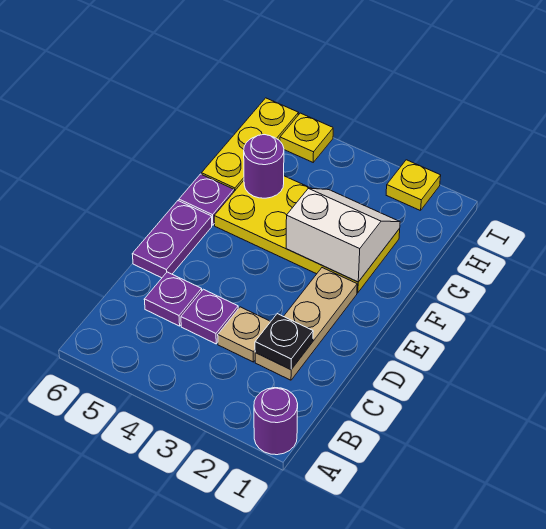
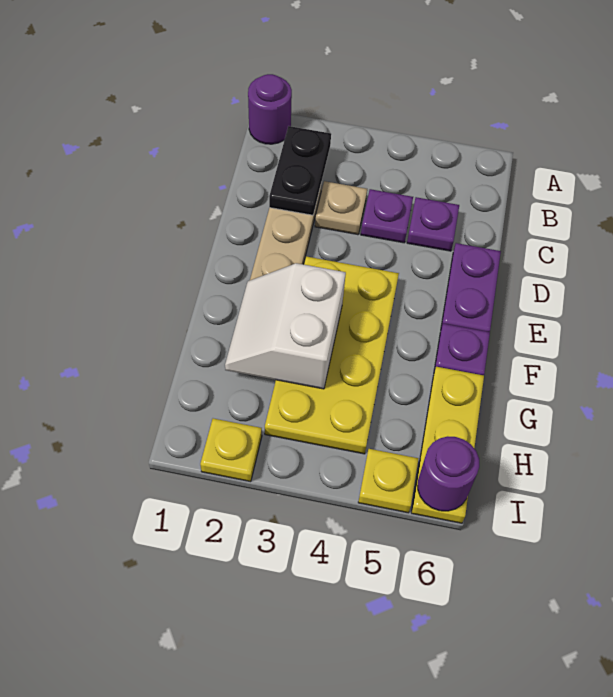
black 1x1 plate [255,314,313,370] -> black 1x2 plate [269,126,331,215]
yellow 2x4 plate [214,176,400,293] -> yellow 2x4 plate turned to [265,256,399,454]
white 2x2 slope [286,188,400,282] -> white 2x2 slope turned to [225,263,346,389]
purple 1x1 round brick [244,135,284,198] -> purple 1x1 round brick moved to [418,436,479,511]

